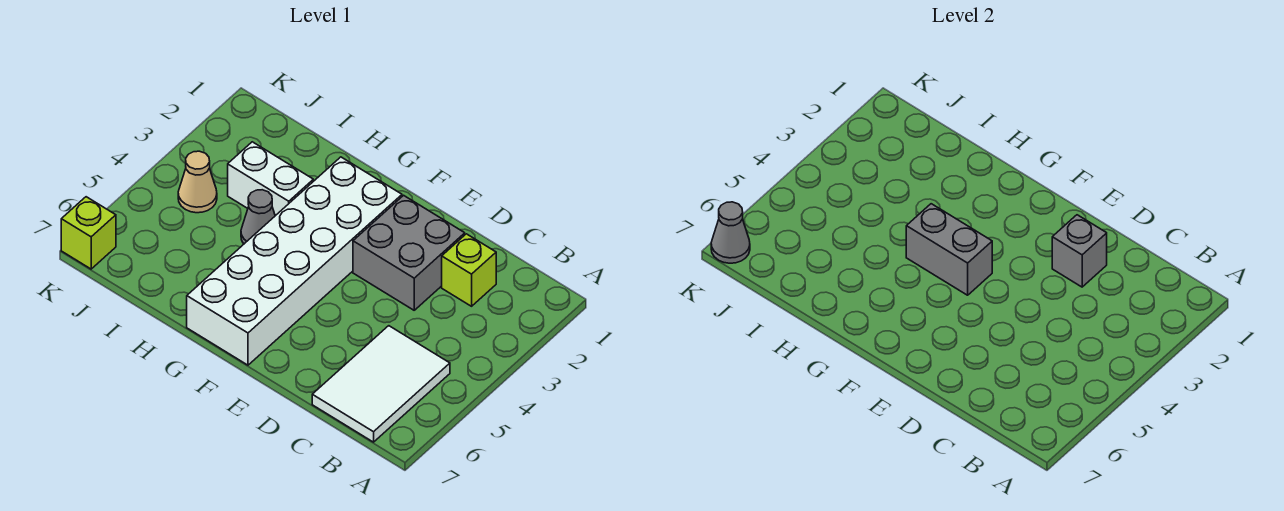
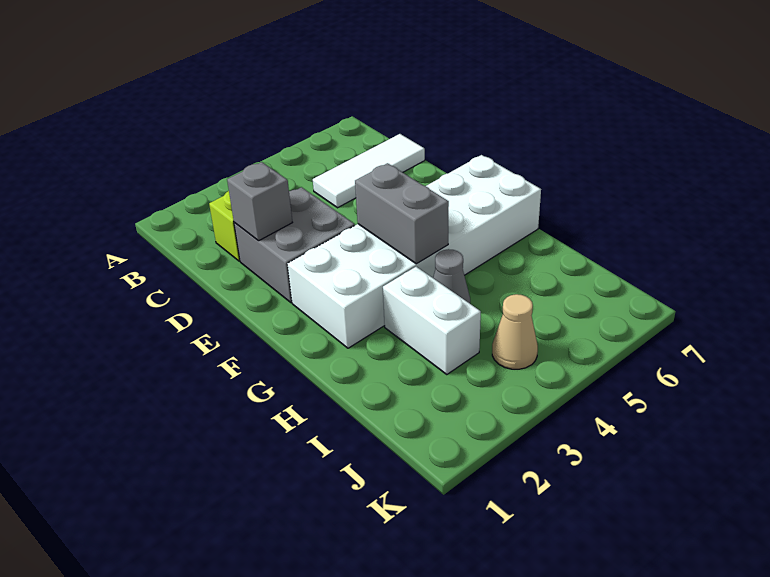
white 2x3 tile [312,326,450,442] -> white 1x3 tile [313,134,425,208]
lime 1x1 brick [61,197,116,269] -> none
grey 1x1 cone [711,202,750,263] -> none

